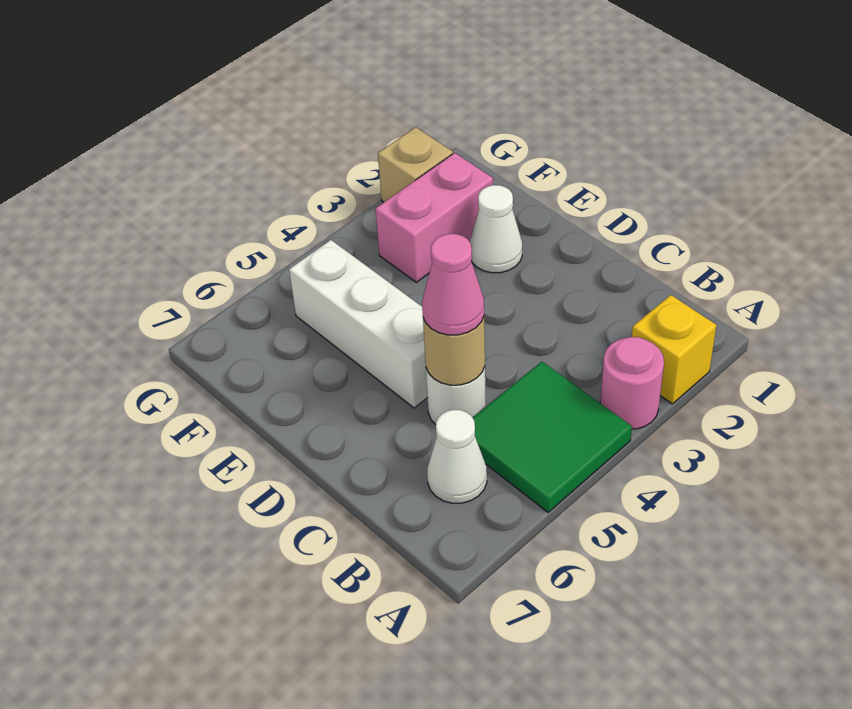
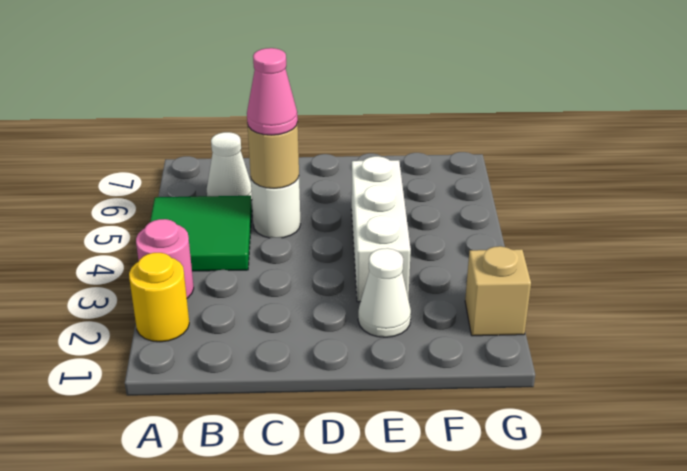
yellow 1x1 brick [632,295,716,404] -> yellow 1x1 round brick [129,253,189,342]
white 1x3 brick [289,240,428,408] -> white 1x3 brick turned to [351,156,411,302]
pink 1x2 brick [375,153,493,282] -> none

